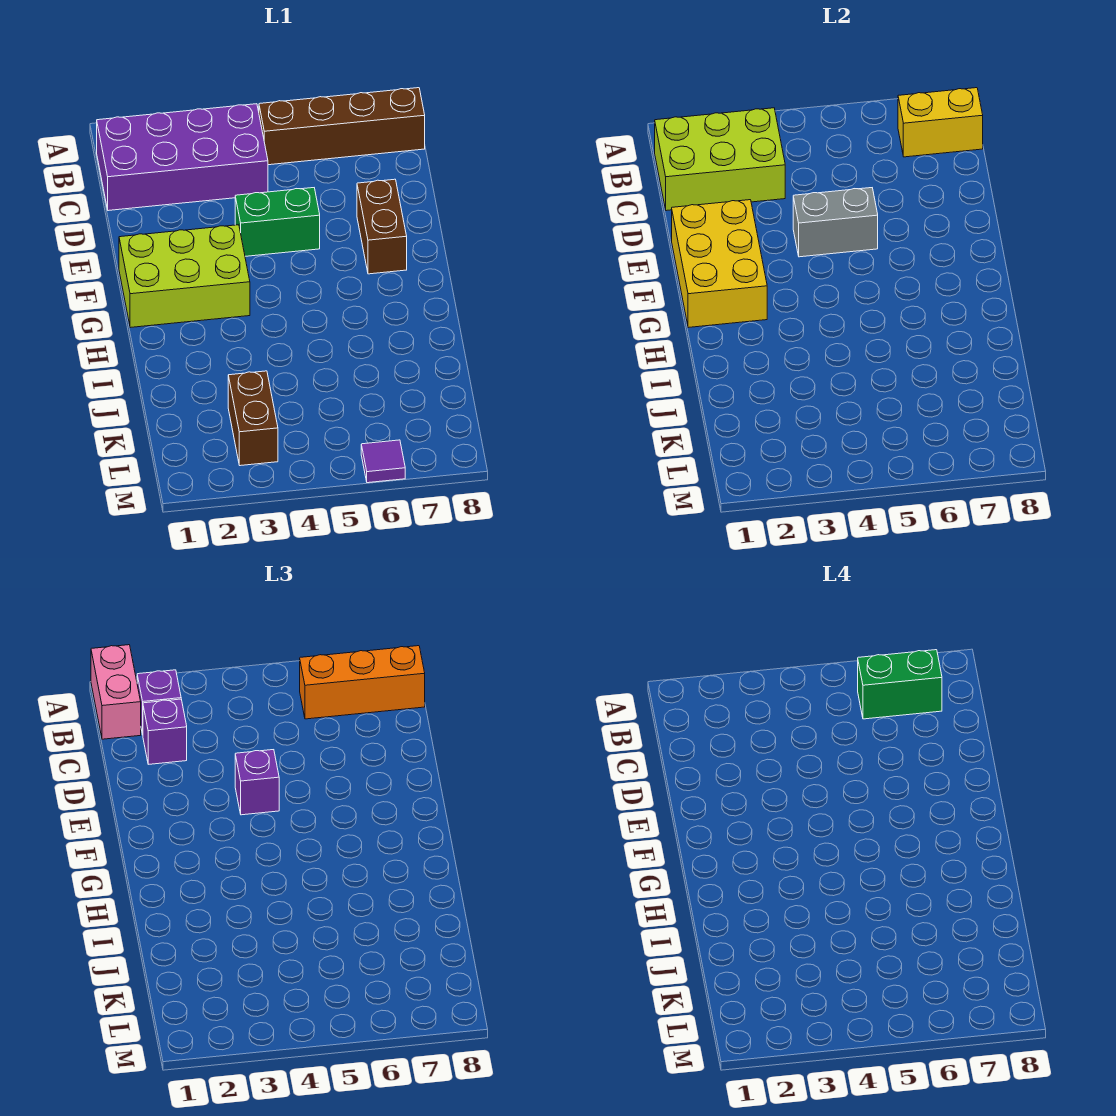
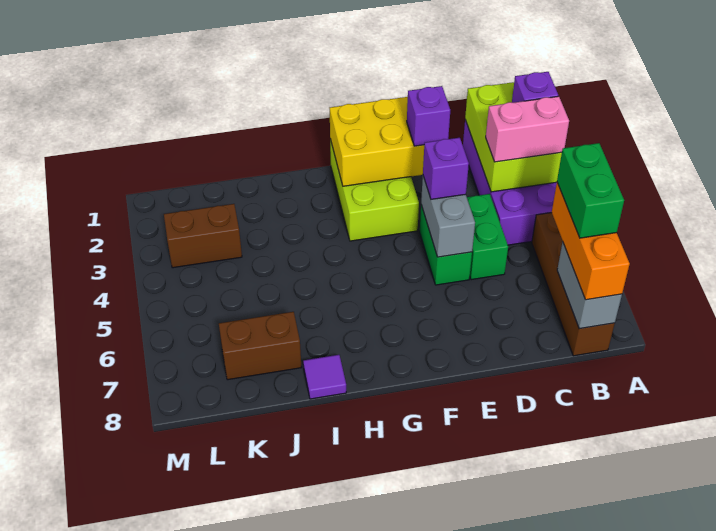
pink 1x2 brick [91,645,141,739] -> pink 1x2 brick moved to [486,96,569,162]
yellow 1x2 brick [898,88,983,157] -> grey 1x2 brick [557,242,622,329]
purple 1x1 brick [143,699,187,764] -> purple 1x1 brick moved to [407,86,450,146]
none -> green 1x2 brick [467,194,508,280]
brown 1x2 brick [357,179,407,274] -> brown 1x2 brick moved to [219,312,301,380]
purple 1x1 tile [361,440,405,483] -> purple 1x1 tile moved to [303,355,346,399]

